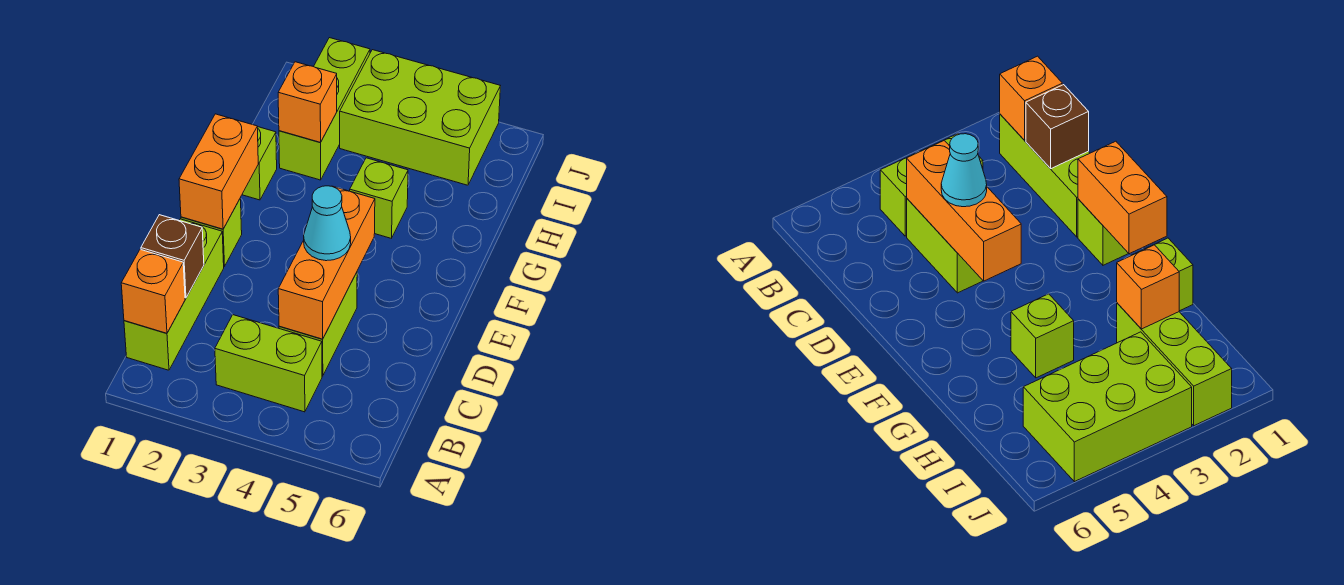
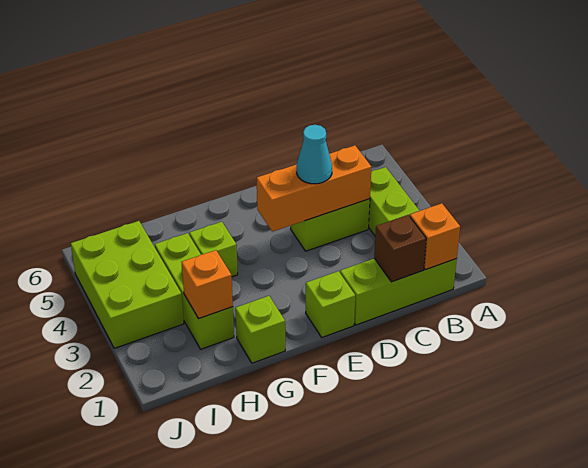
orange 1x2 brick [179,114,258,229] -> none
lime 1x3 brick [279,38,370,180] -> lime 1x3 brick turned to [155,233,234,349]

